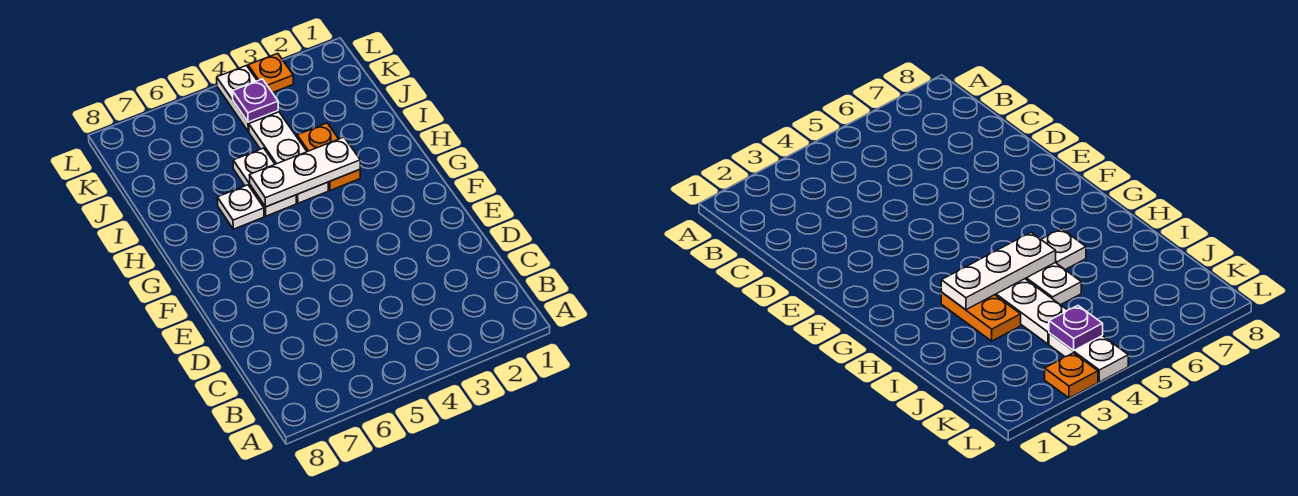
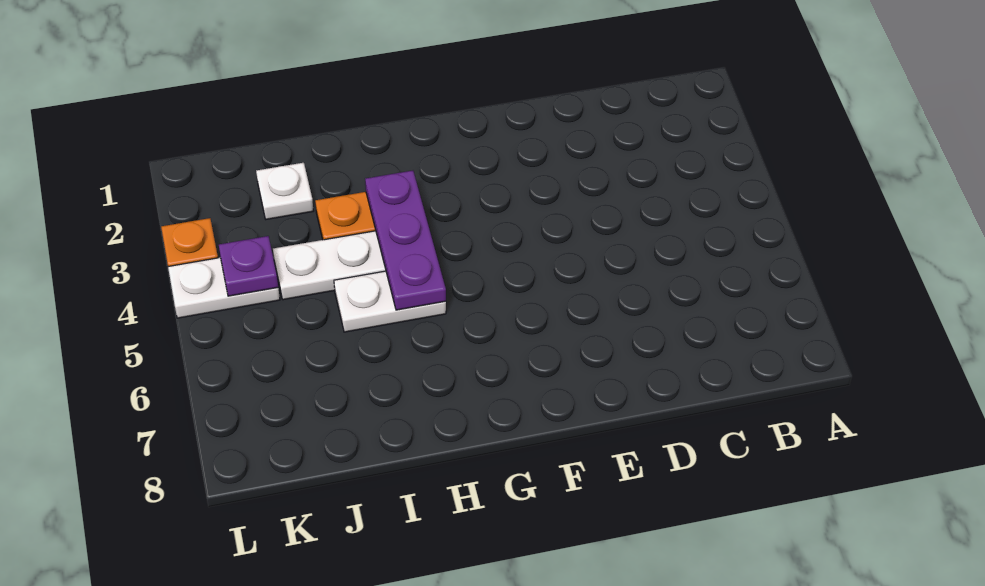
white 1x3 plate [250,137,360,207] -> purple 1x3 plate [365,171,446,310]
white 1x1 plate [217,185,264,229] -> white 1x1 plate moved to [256,163,313,219]

